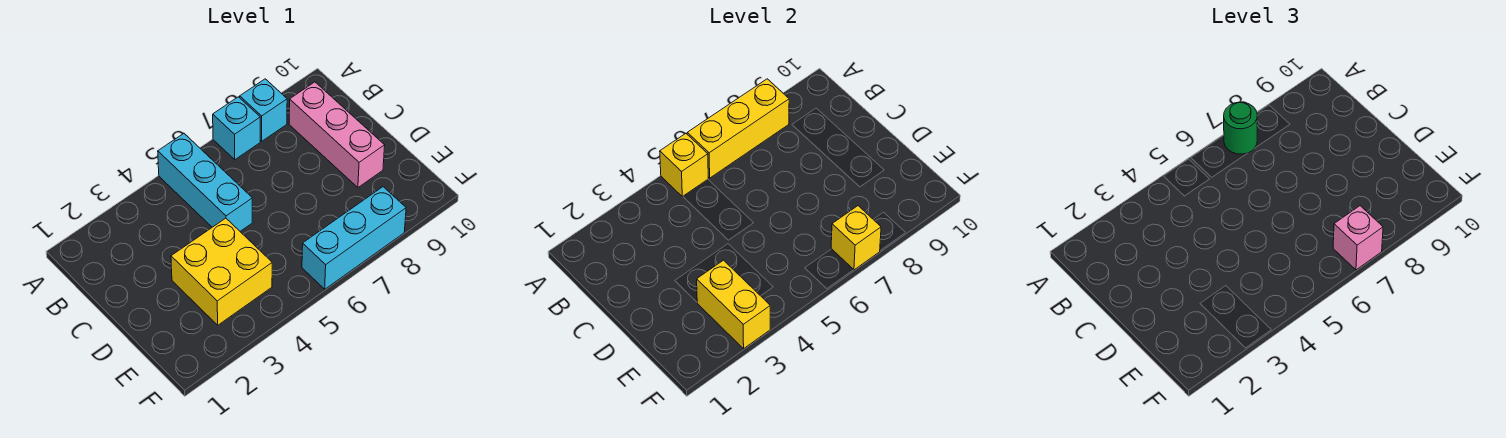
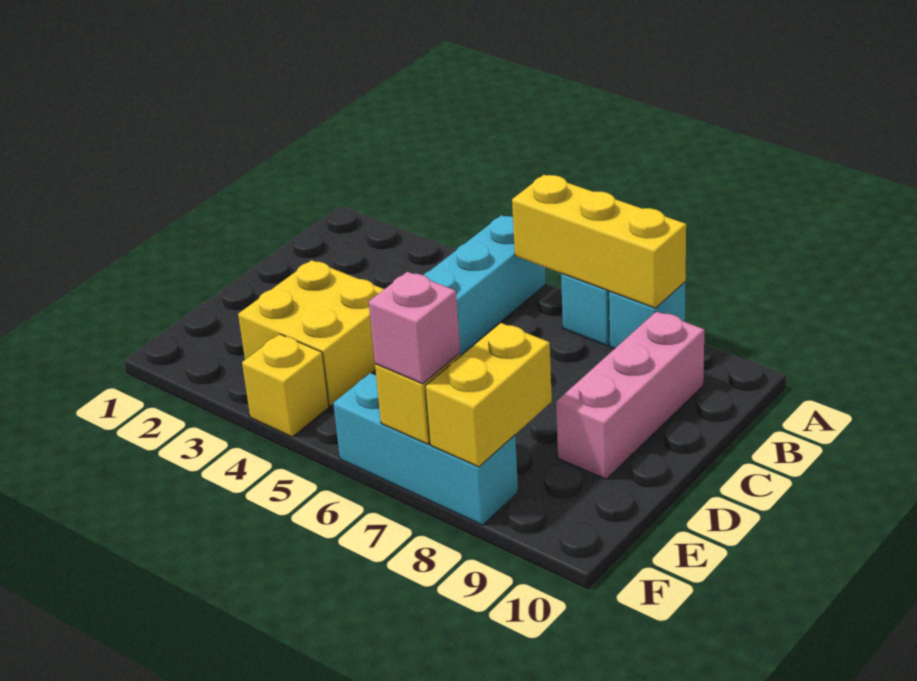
yellow 1x1 brick [660,134,708,197] -> yellow 1x1 brick moved to [242,334,329,437]
green 1x1 round brick [1224,102,1257,154] -> none
yellow 1x2 brick [697,260,770,349] -> yellow 1x2 brick moved to [425,323,552,467]

